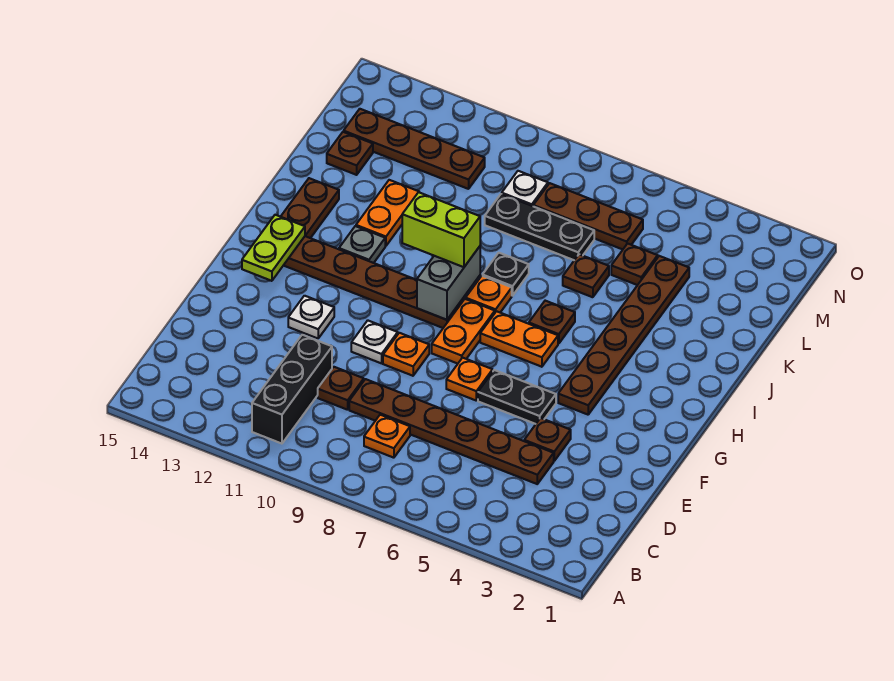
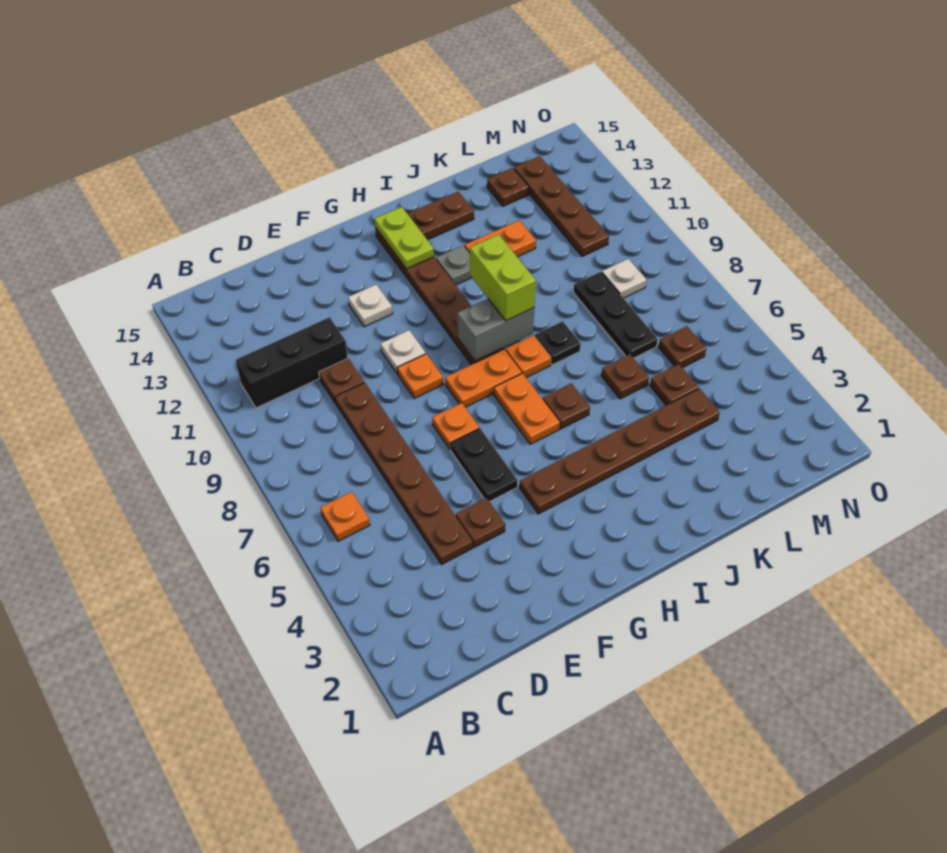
orange 1x1 plate [364,415,410,458] -> orange 1x1 plate moved to [320,492,370,541]
lime 1x2 plate [242,215,305,281] -> lime 1x2 plate turned to [375,207,434,269]
brown 1x3 plate [533,183,643,249] -> brown 1x1 plate [659,326,706,368]

